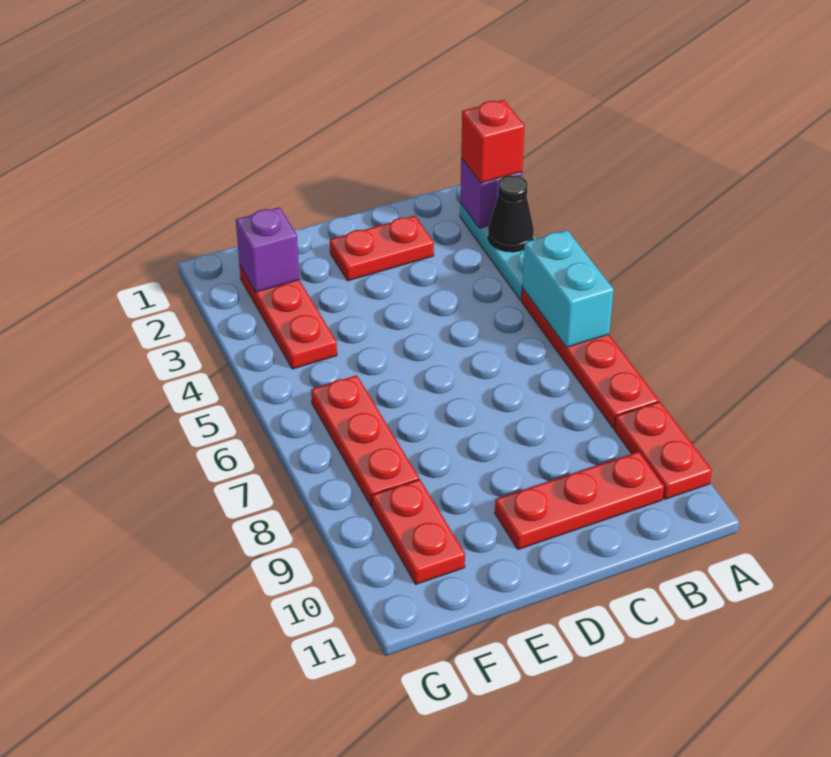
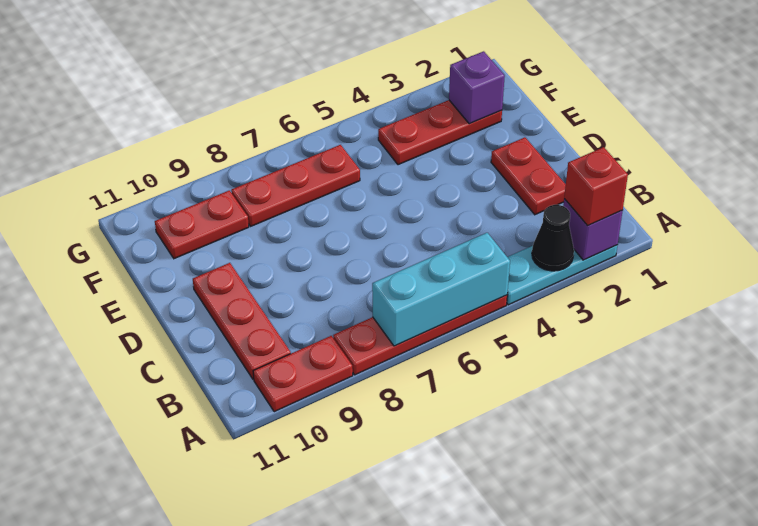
cyan 1x2 brick [522,230,614,347] -> cyan 1x3 brick [372,233,510,346]

